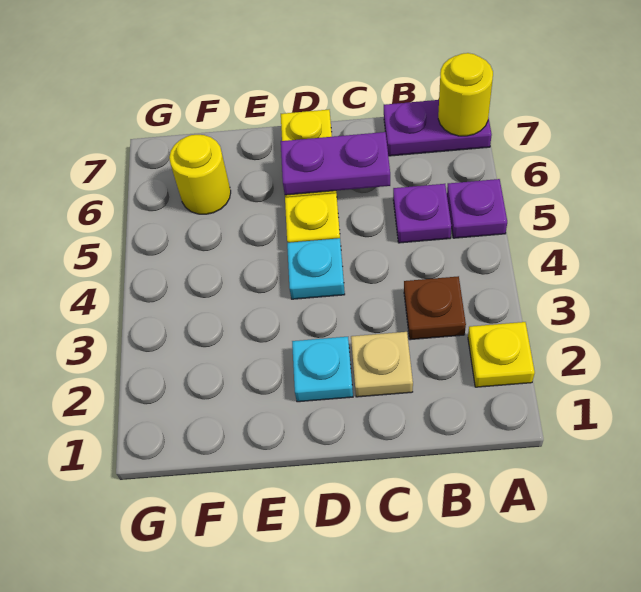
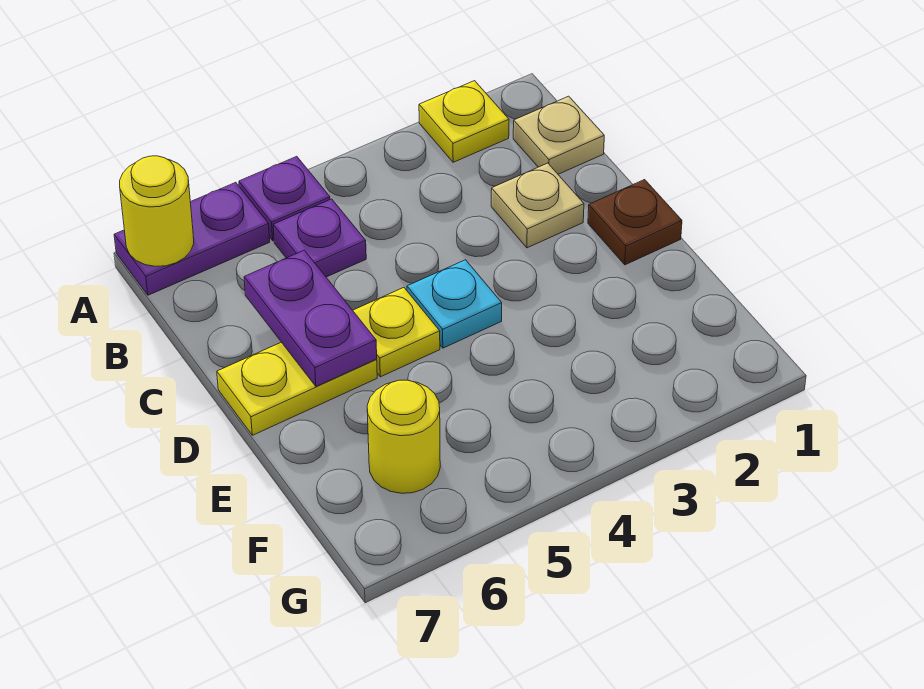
purple 1x2 plate [384,100,492,156] -> purple 1x2 plate turned to [114,182,270,295]
none -> tan 1x1 plate [513,96,604,174]
brown 1x1 plate [404,276,466,340] -> brown 1x1 plate moved to [588,180,682,265]
cyan 1x1 plate [292,337,353,402] -> none

